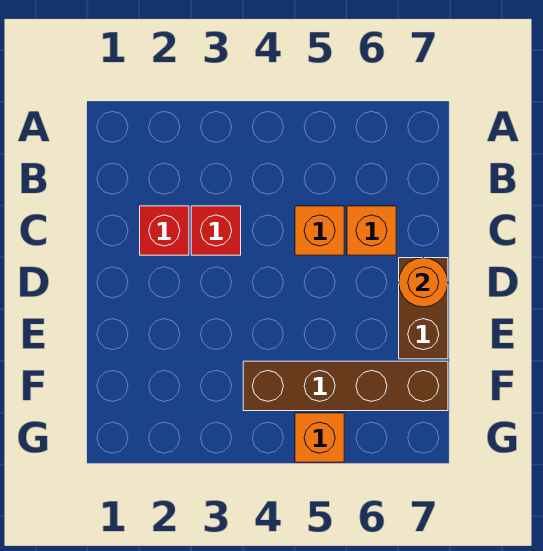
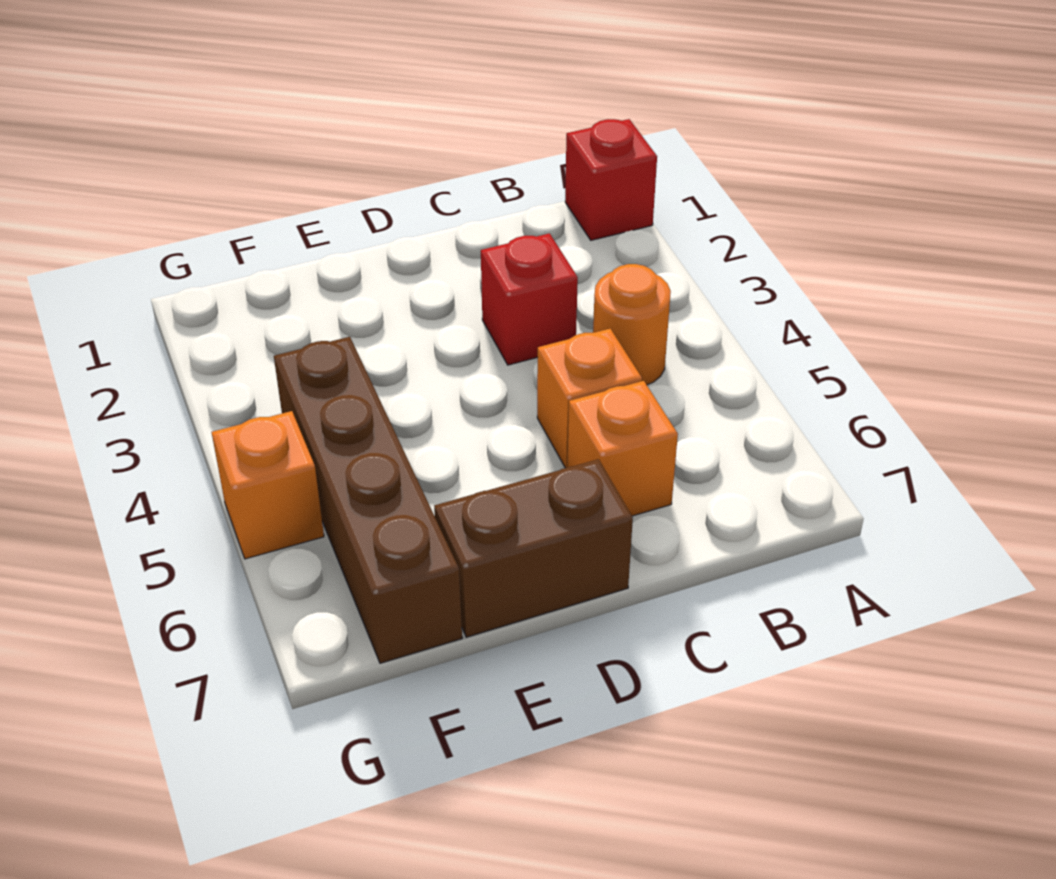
red 1x1 brick [140,206,189,255] -> red 1x1 brick moved to [565,119,657,240]
orange 1x1 round brick [399,258,448,307] -> orange 1x1 round brick moved to [593,264,671,385]

